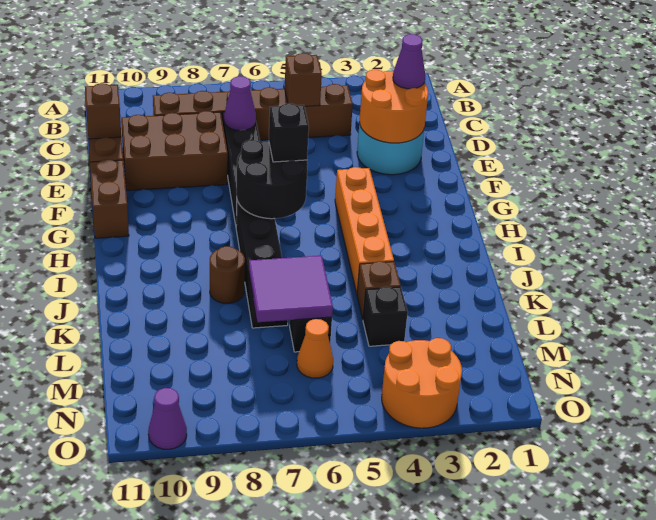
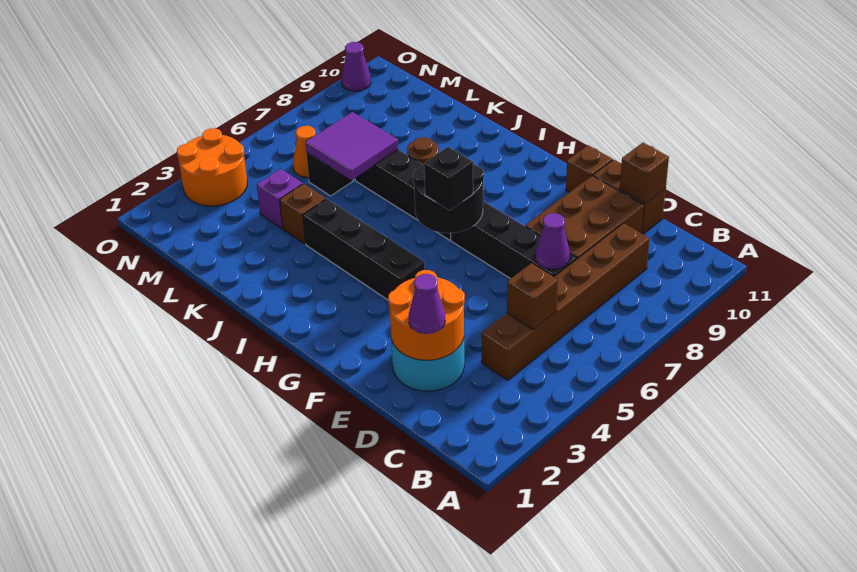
brown 1x2 brick [90,159,129,238] -> brown 1x1 brick [566,145,612,192]
orange 1x4 brick [335,167,394,293] -> black 1x4 brick [303,199,425,300]
black 1x1 brick [363,287,408,346] -> purple 1x1 brick [257,169,302,228]

